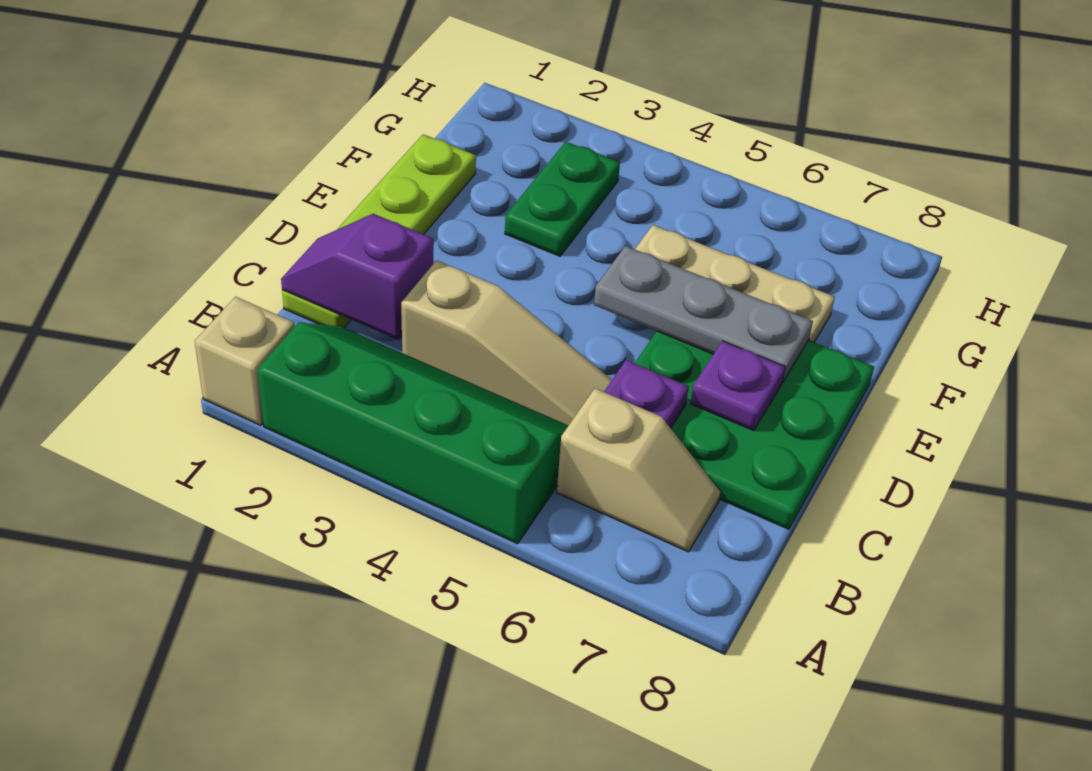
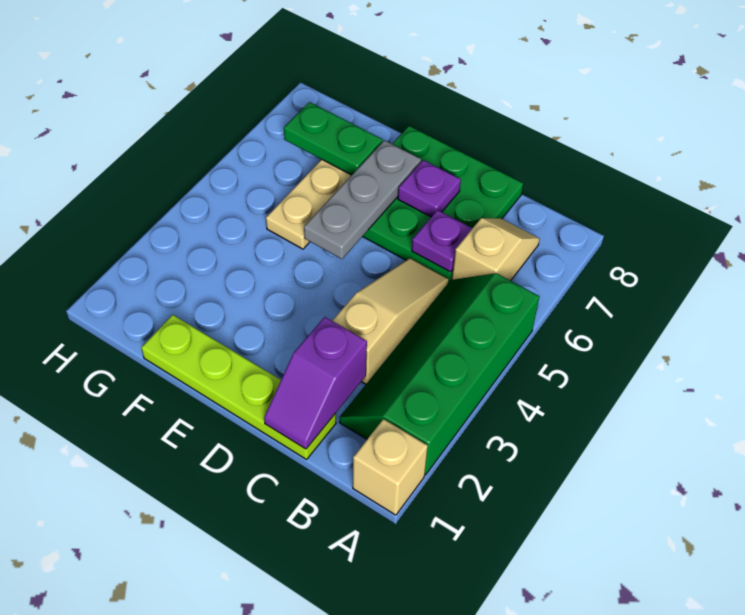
green 1x2 plate [505,142,620,256] -> green 1x2 plate moved to [284,102,383,175]

